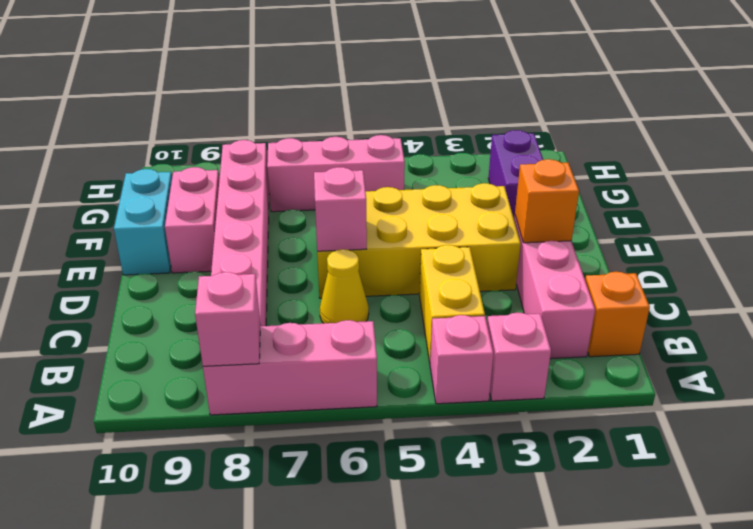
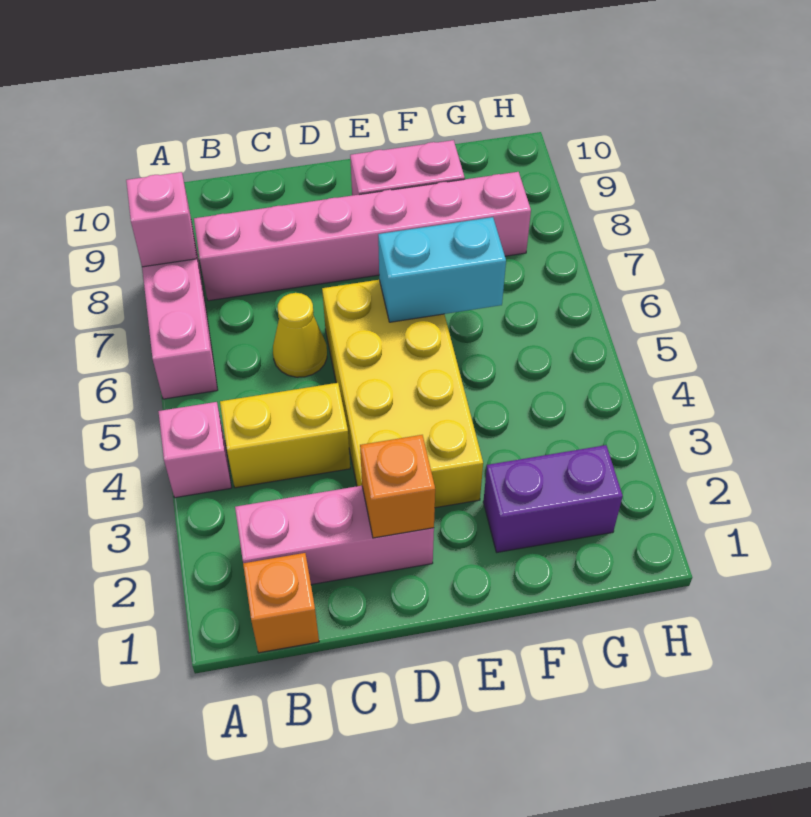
pink 1x1 brick [487,313,551,401] -> none
pink 1x1 brick [314,167,367,251] -> none
cyan 1x2 brick [114,169,172,275] -> cyan 1x2 brick moved to [378,217,506,322]
pink 1x3 brick [267,135,405,212] -> none

